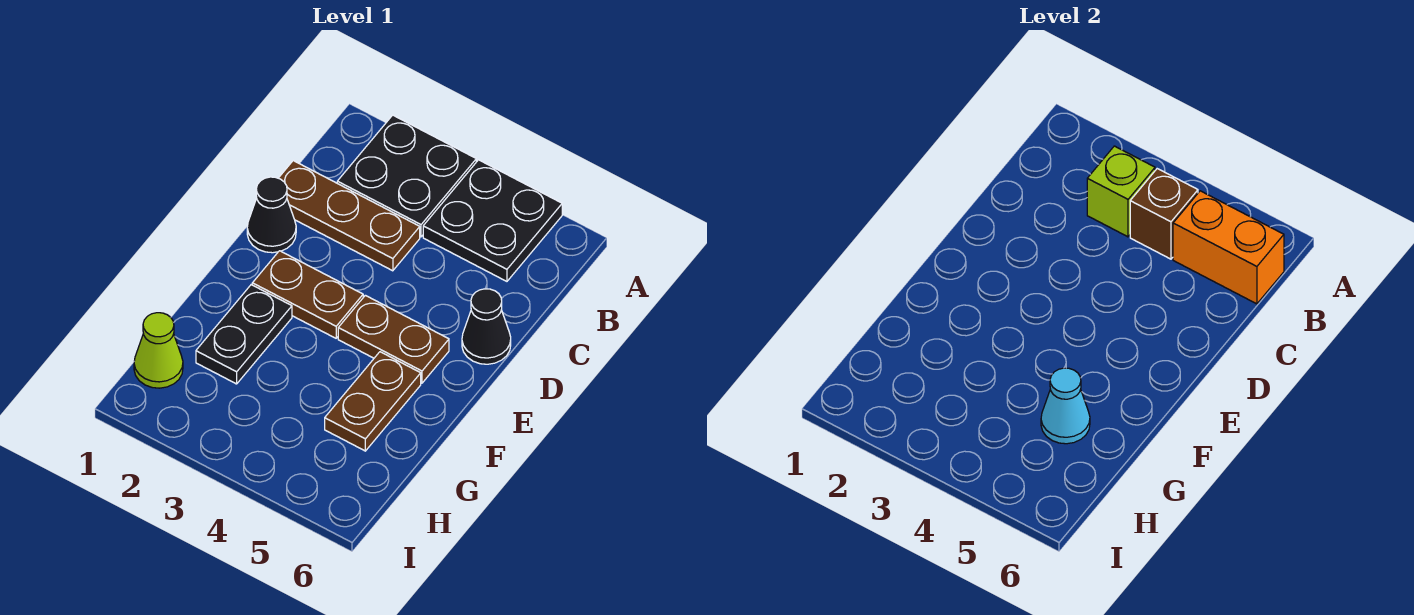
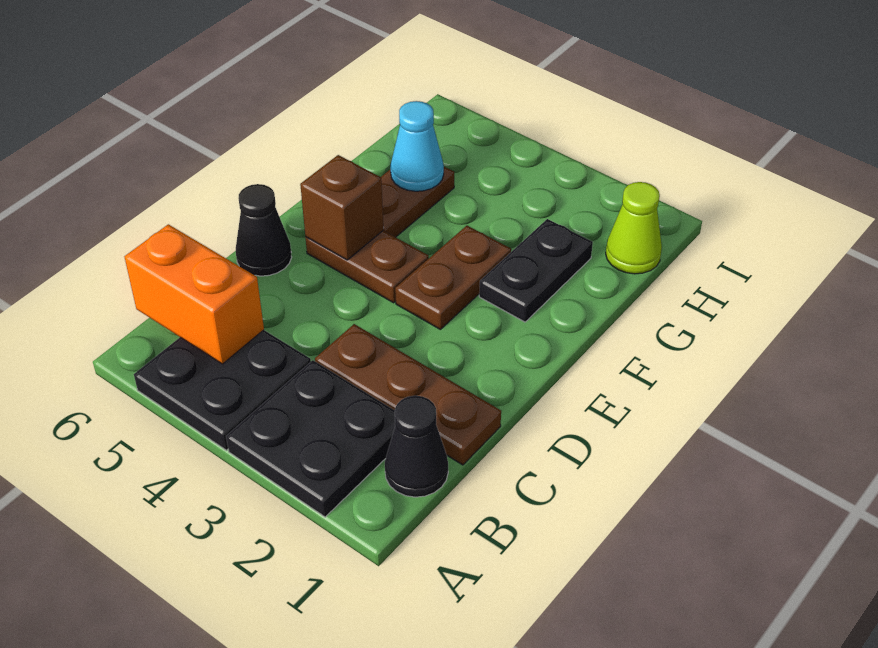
lime 1x1 brick [1087,146,1155,237] -> none
brown 1x1 brick [1130,169,1198,259] -> brown 1x1 brick moved to [300,155,383,260]
black 1x1 cone [247,177,296,253] -> black 1x1 cone moved to [385,396,448,497]
brown 1x2 plate [252,251,363,338] -> brown 1x2 plate turned to [395,226,511,330]

